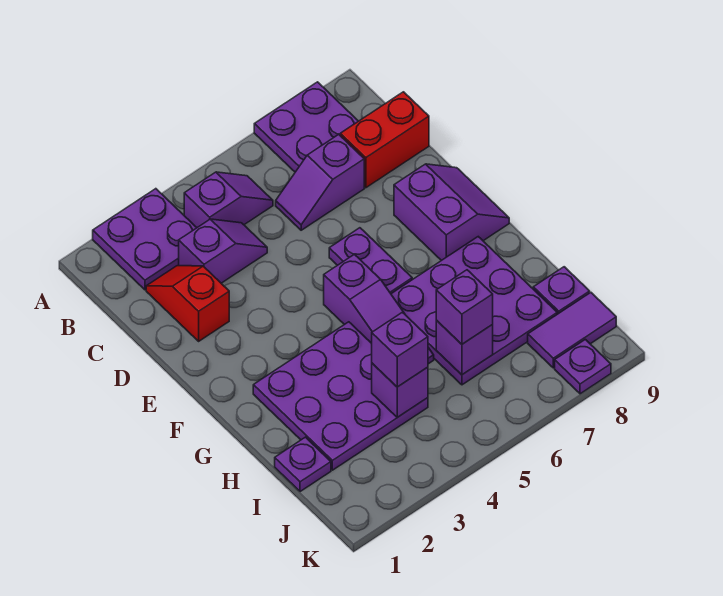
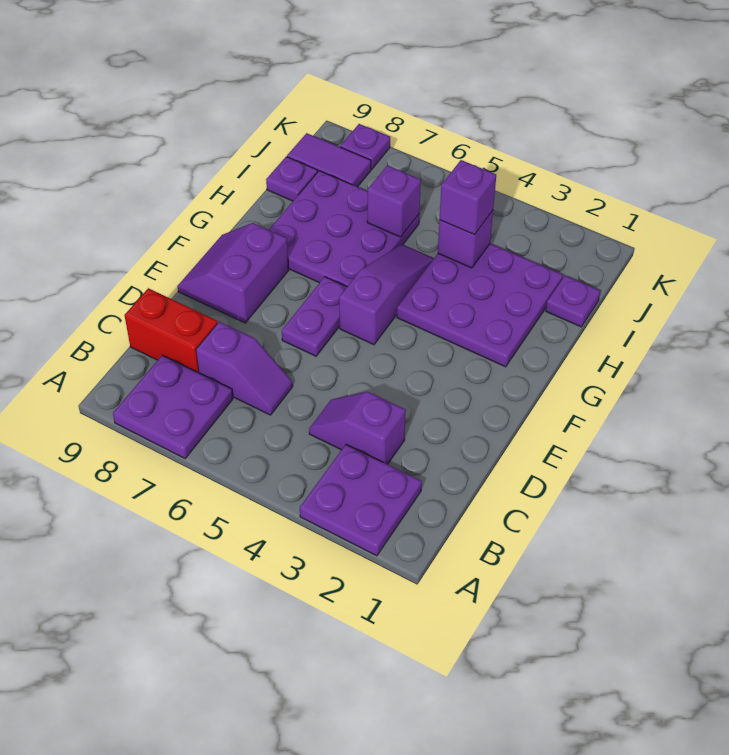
purple 1x2 slope [184,172,273,227] -> none
red 1x2 slope [146,266,229,341] -> none
purple 1x1 brick [436,270,493,344] -> none

